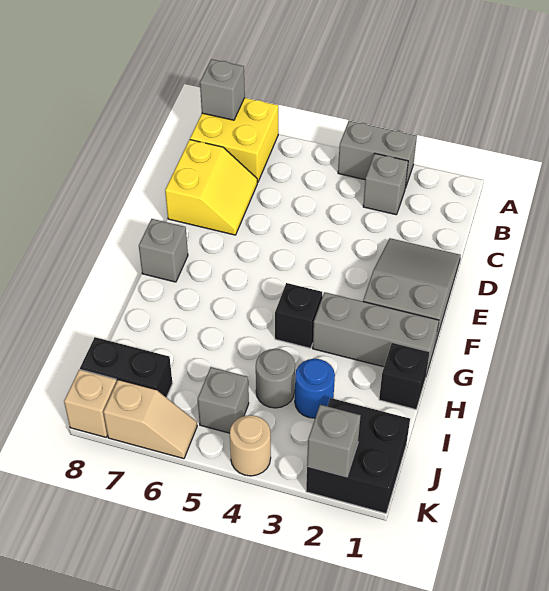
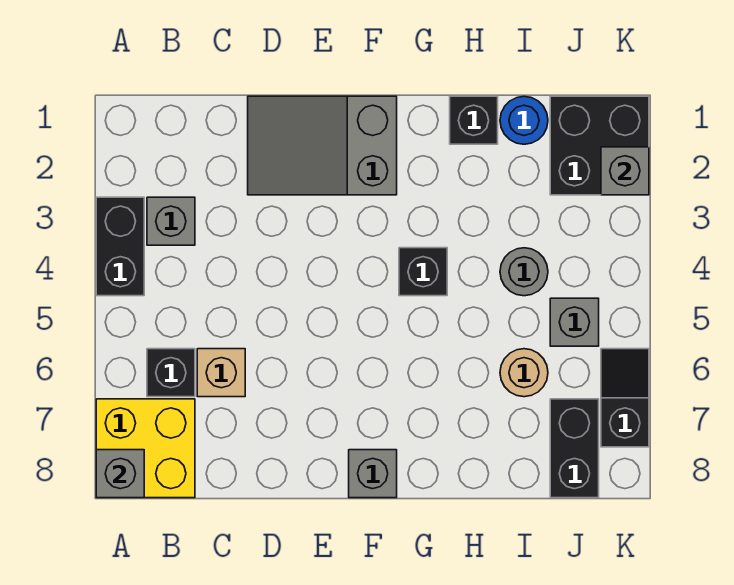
grey 1x2 brick [338,121,417,188] -> black 1x2 brick [96,197,144,296]
none -> black 1x1 brick [147,349,195,397]
yellow 2x2 slope [165,140,257,235] -> none
grey 1x3 brick [313,292,439,375] -> none
blue 1x1 round brick [295,359,335,418] -> blue 1x1 round brick moved to [500,96,548,144]
tan 1x1 round brick [230,415,271,476] -> tan 1x1 round brick moved to [500,349,548,397]
tan 1x2 slope [103,380,197,459] -> black 1x2 slope [601,349,649,447]
tan 1x1 brick [64,369,117,437] -> tan 1x1 brick moved to [197,349,245,397]

